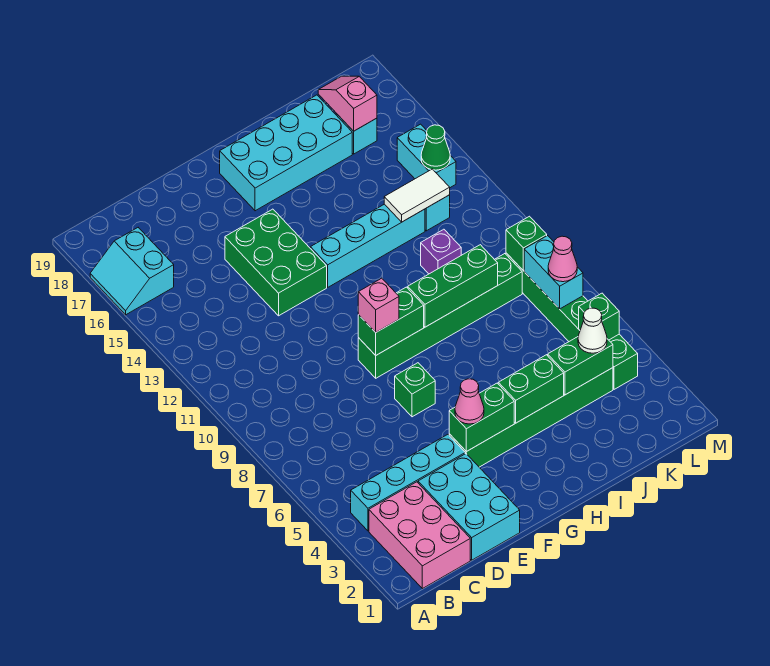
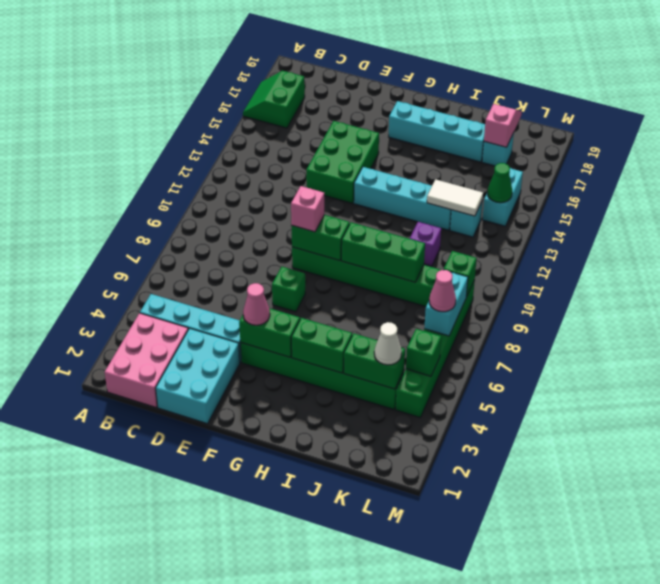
cyan 2x2 slope [90,228,174,315] -> green 2x2 slope [243,71,305,128]
cyan 2x4 brick [220,95,352,211] -> cyan 1x4 brick [389,101,485,162]

